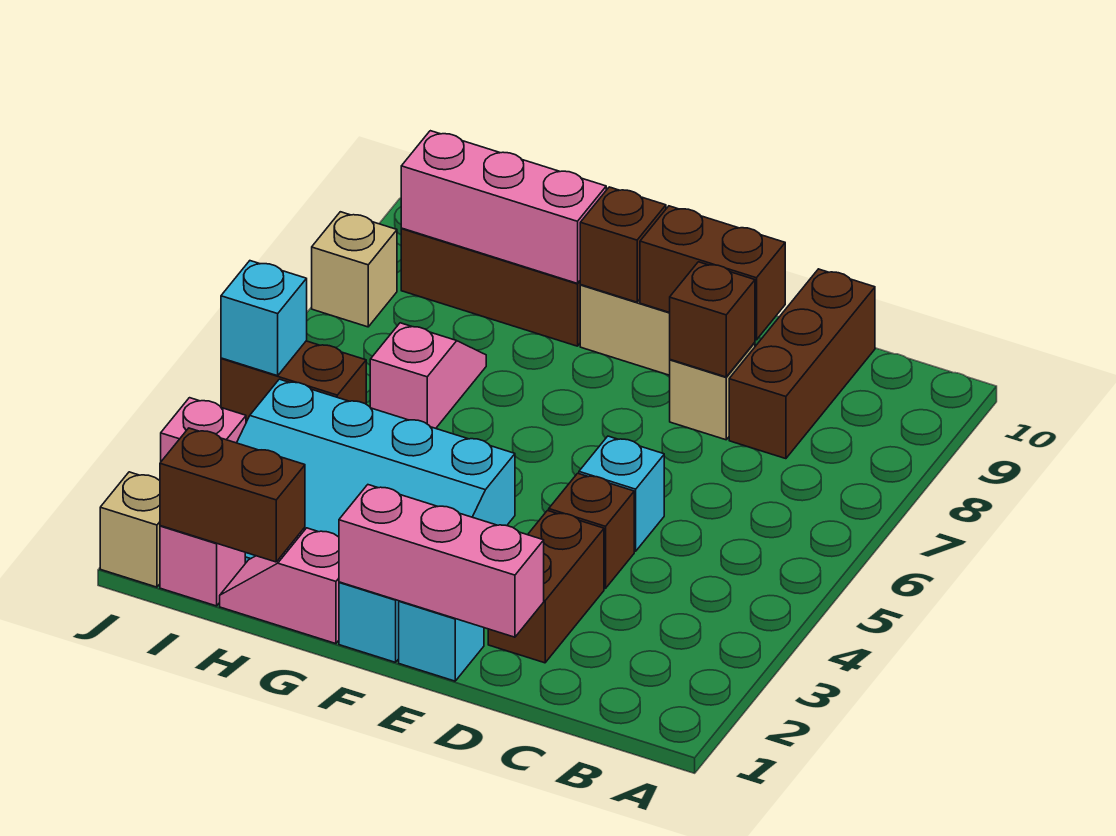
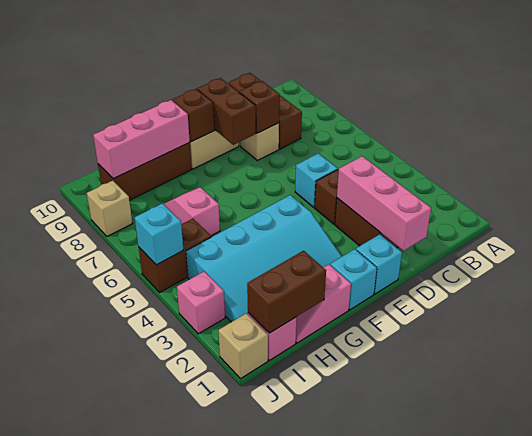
pink 1x3 brick [339,485,544,637] -> pink 1x3 brick turned to [337,156,431,251]
brown 1x2 brick [640,206,785,340] -> brown 1x2 brick turned to [197,78,256,145]

